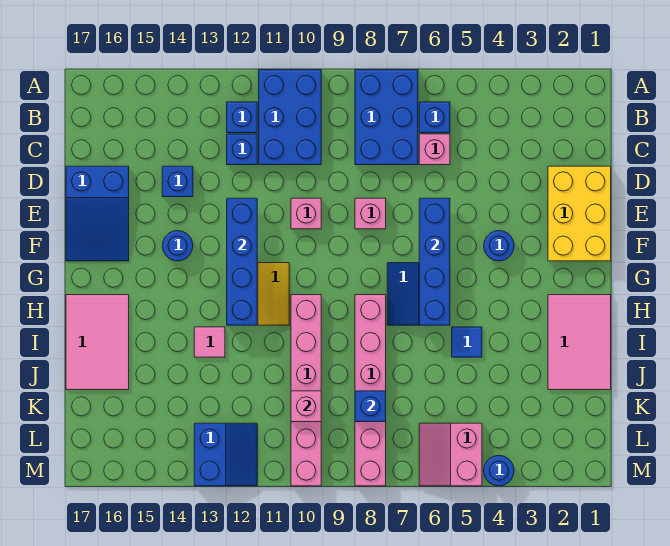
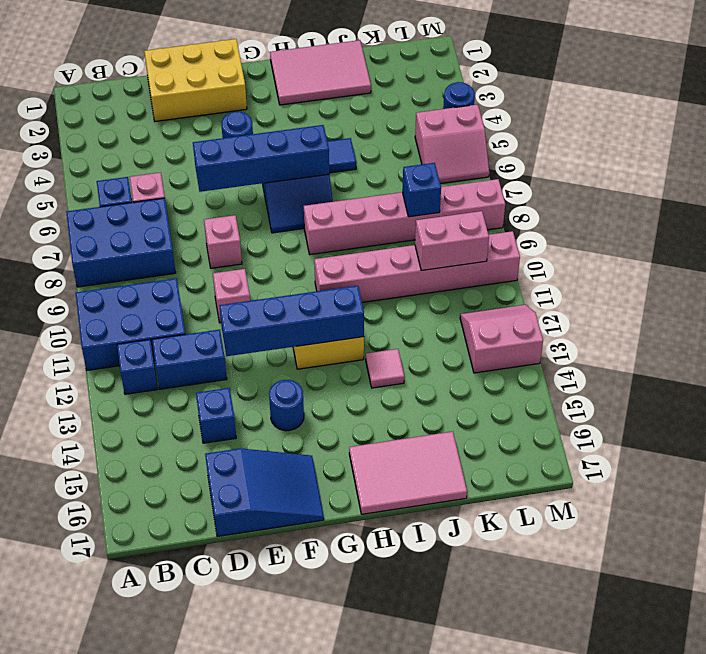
blue 1x1 brick [227,134,257,165] -> blue 1x2 brick [152,330,227,389]
pink 1x1 brick [291,391,321,422] -> pink 1x2 brick [415,211,489,270]
blue 2x2 slope [194,423,257,486] -> pink 2x2 slope [460,305,543,373]

